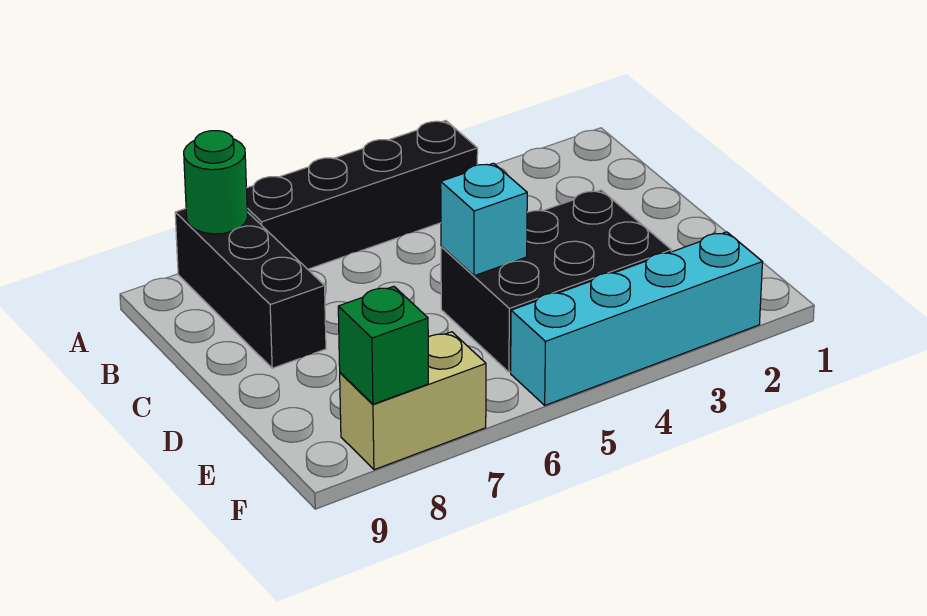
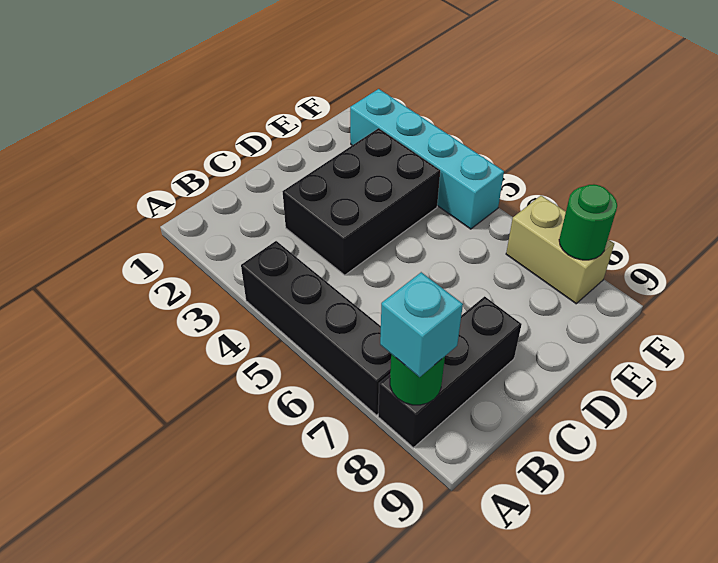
black 2x3 brick [441,190,672,372] -> black 2x3 brick turned to [283,128,440,275]
cyan 1x1 brick [441,163,527,276] -> cyan 1x1 brick moved to [380,272,463,377]
green 1x1 brick [338,286,428,404] -> green 1x1 round brick [559,184,617,260]

